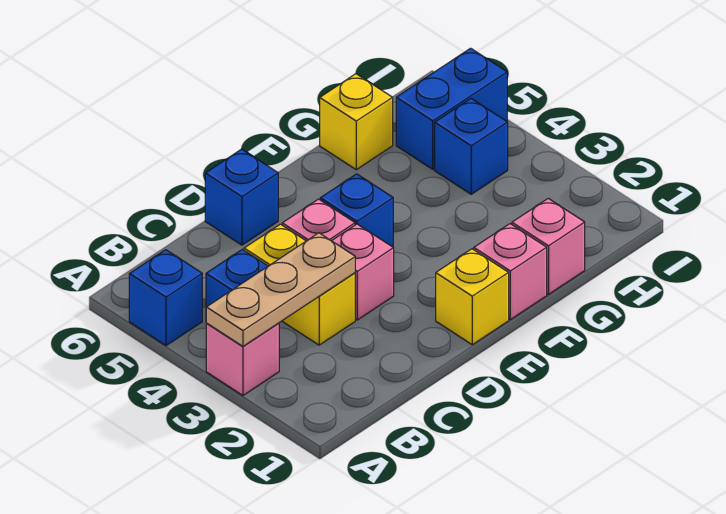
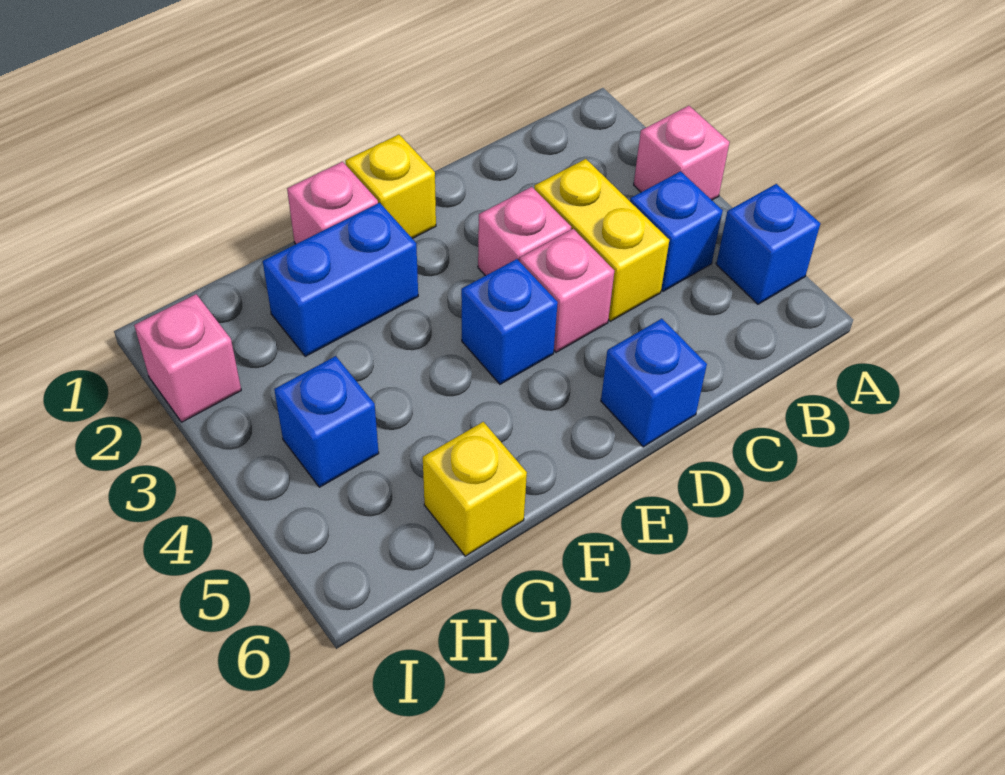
tan 1x3 plate [206,233,355,346] -> none
pink 1x1 brick [512,198,585,294] -> pink 1x1 brick moved to [134,294,241,422]
blue 1x2 brick [396,48,507,169] -> blue 1x2 brick moved to [263,203,418,356]

